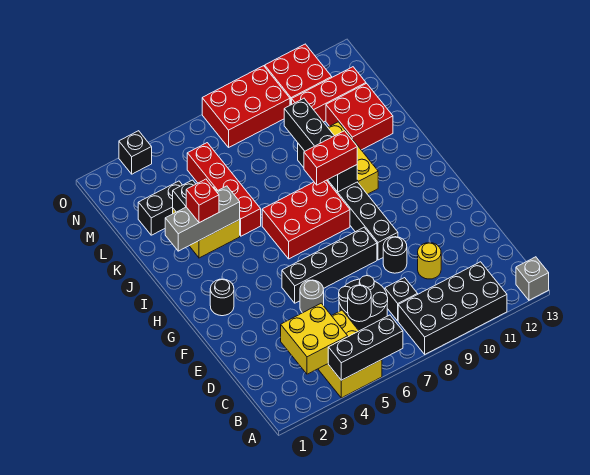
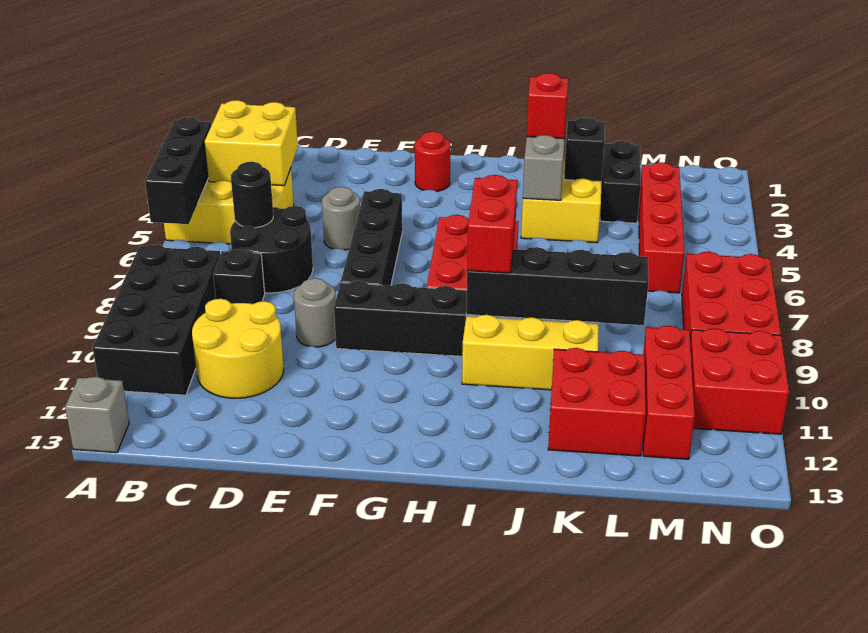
yellow 1x1 round brick [418,243,441,279] -> yellow 2x2 round brick [192,299,284,398]
black 1x1 round brick [383,237,407,273] -> grey 1x1 round brick [294,278,336,347]
black 1x1 round brick [210,279,234,316] -> red 1x1 round brick [415,132,450,192]
red 1x4 brick [187,143,261,236] -> red 1x4 brick turned to [639,162,685,293]
black 1x1 brick [119,131,152,174] -> none

